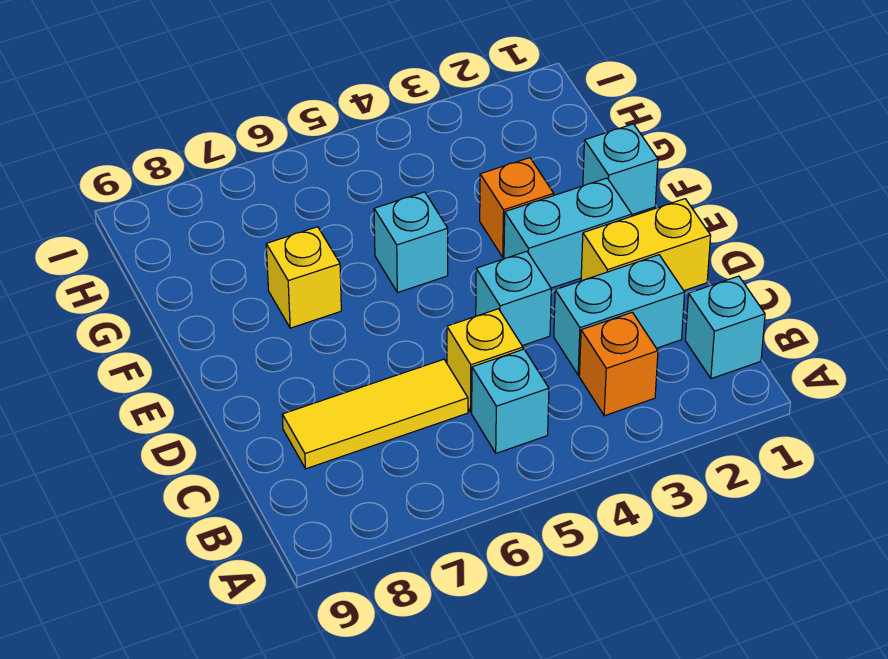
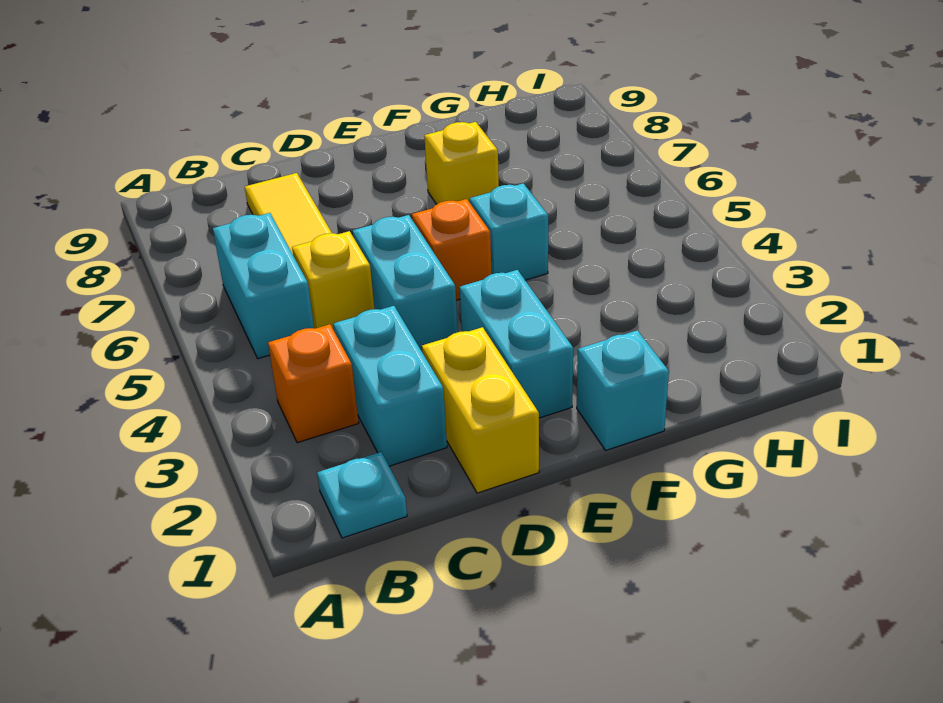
cyan 1x1 brick [685,276,765,379] -> cyan 1x1 plate [317,452,407,538]
cyan 1x1 brick [472,349,549,453] -> cyan 1x2 brick [213,213,314,359]
cyan 1x1 brick [476,251,551,346] -> cyan 1x2 brick [353,215,458,351]
orange 1x1 brick [480,158,554,257] -> orange 1x1 brick moved to [412,199,492,300]

